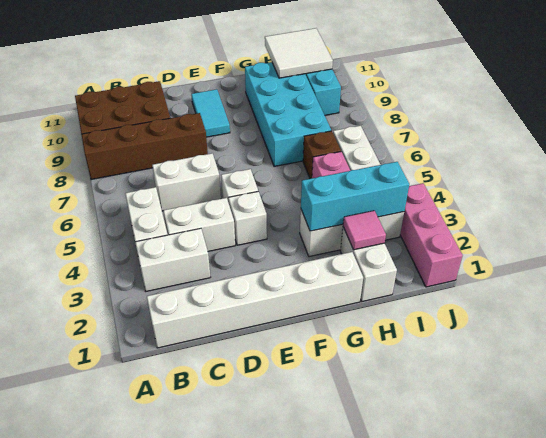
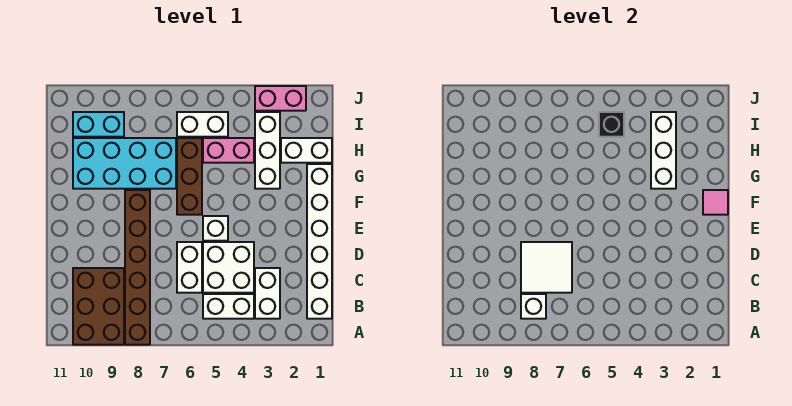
brown 1x4 brick [81,113,208,180] -> brown 1x6 brick [125,190,150,345]
white 1x2 brick [163,198,235,251] -> white 2x2 brick [203,242,254,293]
white 1x1 brick [228,191,267,245] -> white 1x1 brick moved to [521,294,546,319]
cyan 1x2 tile [191,89,230,137] -> none
cyan 1x3 brick [301,162,409,231] -> white 1x3 brick [651,112,676,189]
pink 1x1 tile [343,211,386,250] -> pink 1x1 tile moved to [703,190,728,215]
brown 1x1 brick [303,131,341,179] -> brown 1x3 brick [177,138,202,215]
white 2x2 tile [265,28,333,78] -> white 2x2 tile moved to [521,242,572,293]
none -> black 1x1 brick [599,112,624,137]
pink 1x3 brick [400,183,463,287] -> pink 1x2 brick [255,86,306,111]

